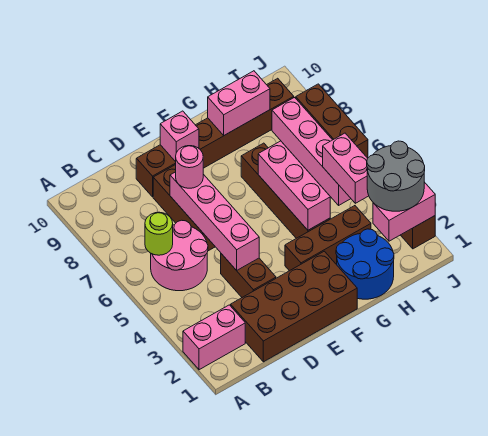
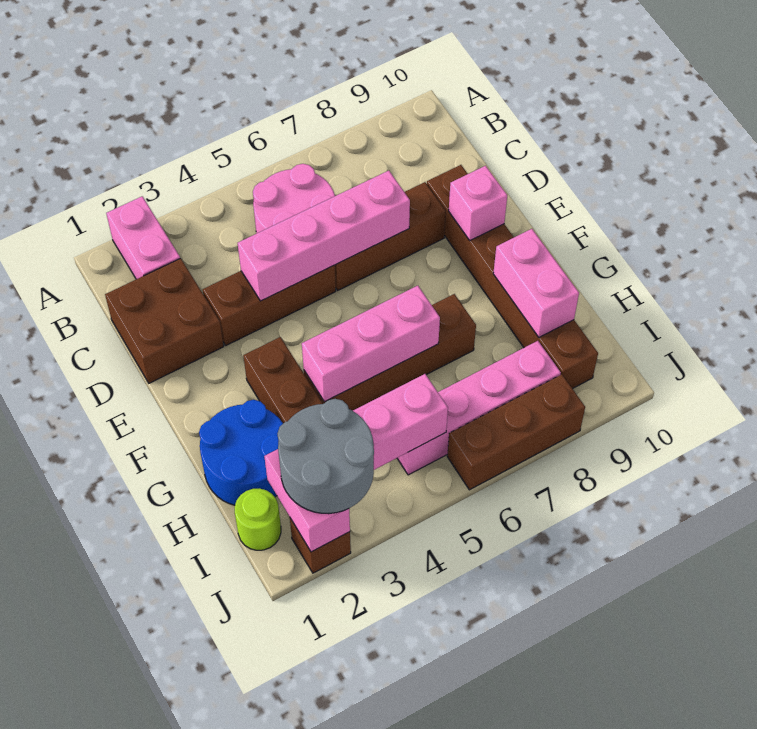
lime 1x1 round brick [145,212,173,255] -> lime 1x1 round brick moved to [235,488,281,550]
brown 2x4 brick [231,251,357,362] -> brown 2x2 brick [105,258,224,383]
brown 1x2 brick [221,254,276,297] -> brown 1x3 brick [203,265,336,345]
pink 1x1 round brick [176,146,203,188] -> none

